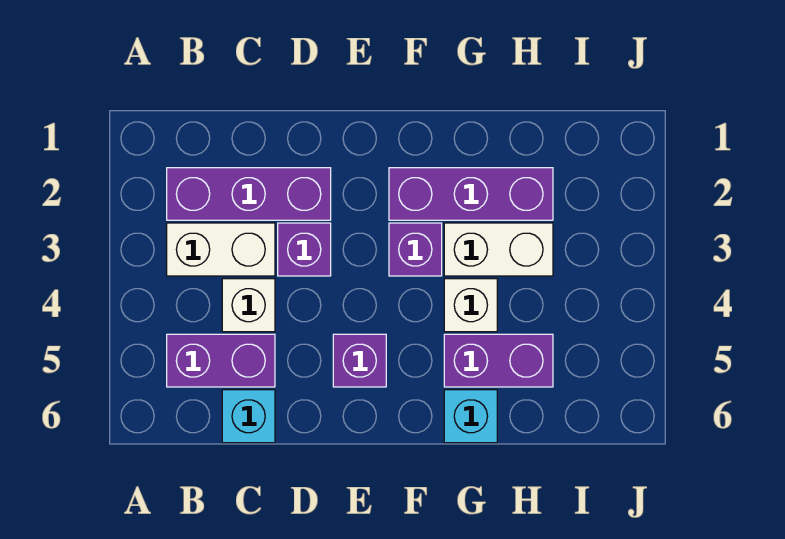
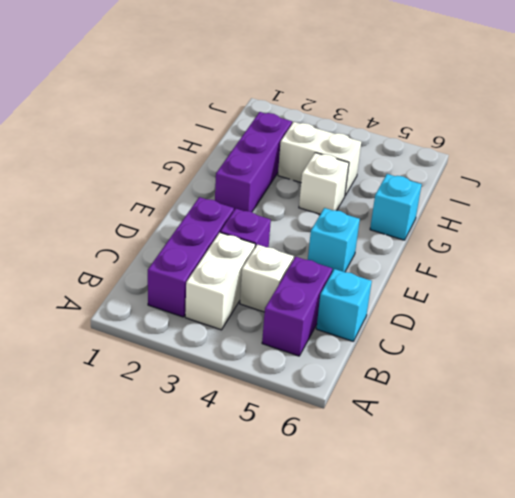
purple 1x1 brick [333,334,386,387] -> cyan 1x1 brick [308,208,360,272]
purple 1x1 brick [389,223,442,276] -> none
white 1x2 brick [444,223,553,276] -> white 1x2 brick turned to [278,122,362,195]
purple 1x2 brick [444,334,553,387] -> none

